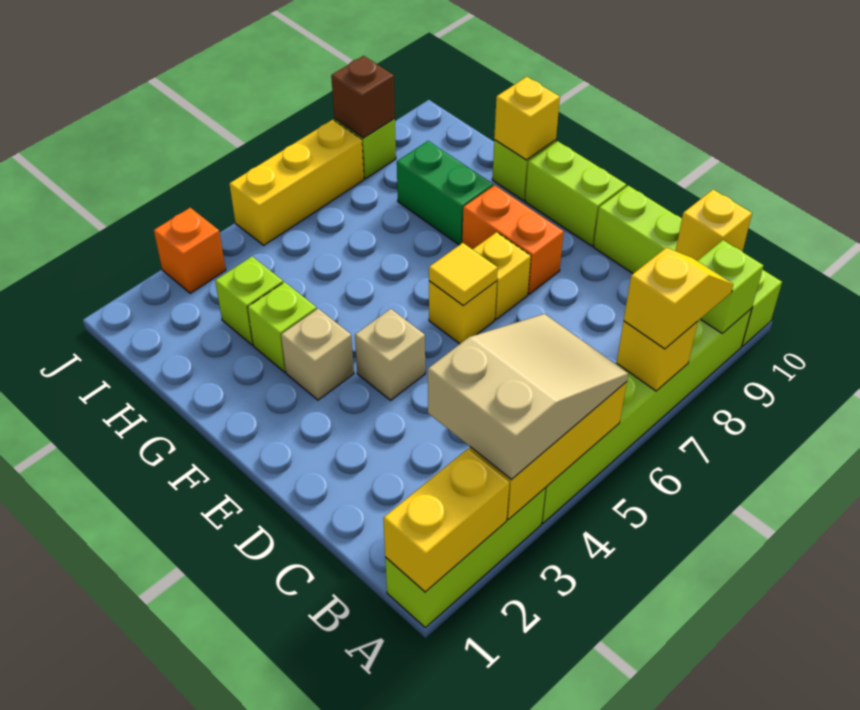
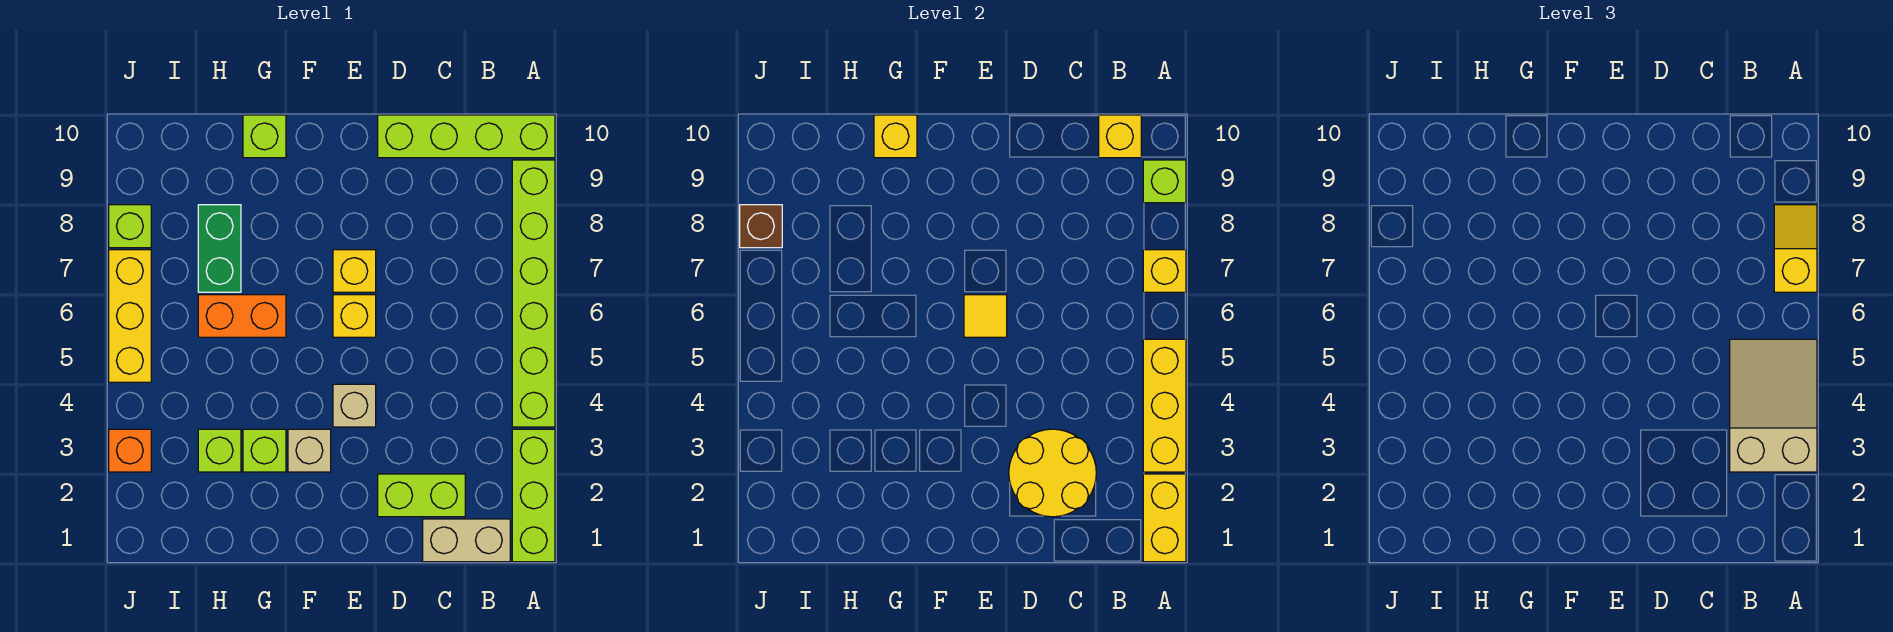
none -> tan 1x2 brick [423,519,510,562]
none -> yellow 2x2 round brick [1009,429,1096,517]
orange 1x2 brick [462,185,564,294] -> orange 1x2 brick moved to [198,295,286,337]
lime 1x2 brick [525,141,626,246] -> lime 1x2 brick moved to [378,474,465,517]
green 1x2 brick [397,141,493,245] -> green 1x2 brick turned to [198,205,241,292]

